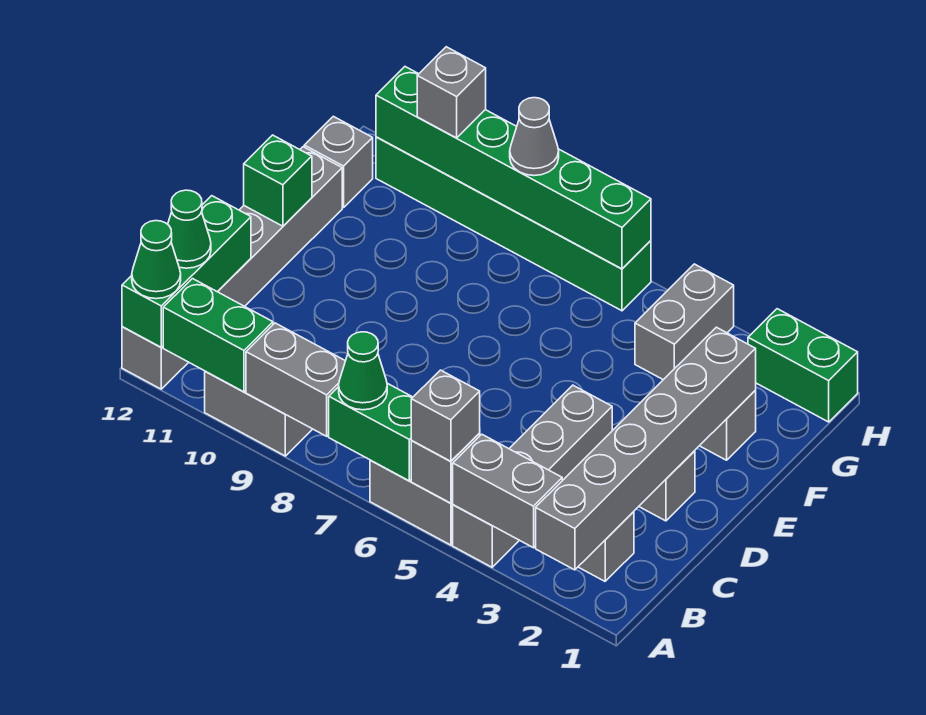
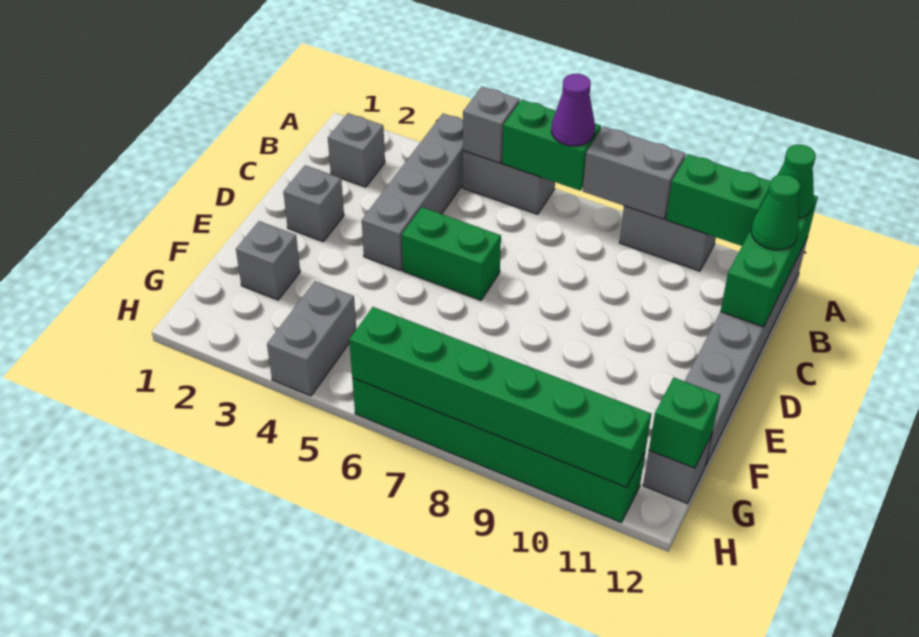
grey 1x6 brick [536,327,756,570] -> none
grey 1x2 brick [453,434,562,548] -> none
grey 1x1 brick [411,370,480,461] -> none
green 1x1 cone [339,332,387,410] -> purple 1x1 cone [552,74,595,146]
green 1x1 brick [244,135,312,226] -> green 1x1 brick moved to [649,378,720,468]
green 1x2 brick [748,309,858,422] -> green 1x2 brick moved to [402,207,501,300]
grey 1x1 cone [510,98,559,176] -> none
grey 1x1 brick [417,47,486,138] -> none

